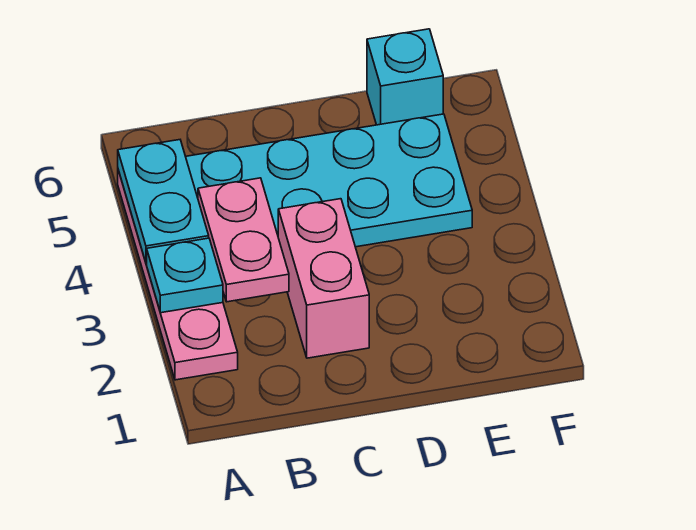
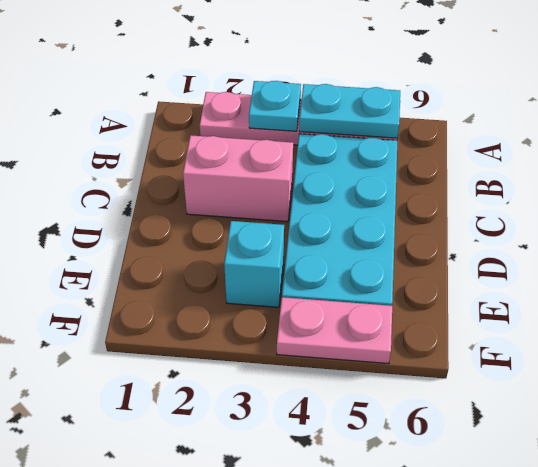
pink 1x2 plate [198,178,289,302] -> pink 1x2 plate moved to [277,297,392,364]
cyan 1x1 brick [367,29,443,125] -> cyan 1x1 brick moved to [224,221,284,307]

